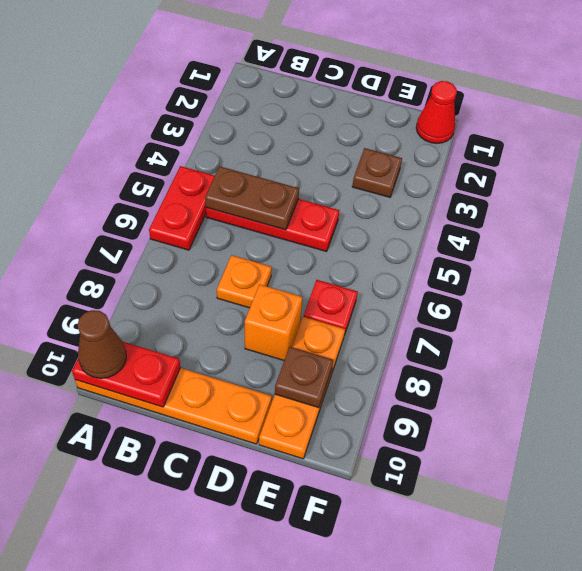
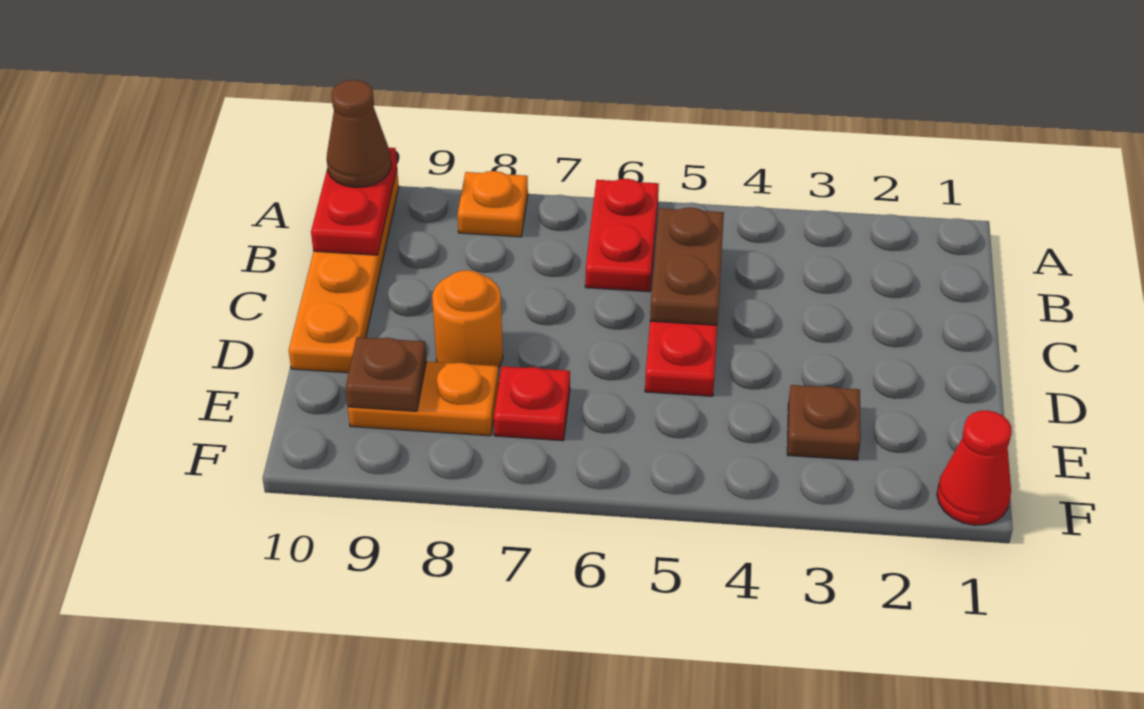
red 1x2 plate [149,166,215,250] -> red 1x2 plate turned to [585,179,659,292]
orange 1x1 plate [217,255,272,308] -> orange 1x1 plate moved to [458,171,528,237]
orange 1x1 brick [245,285,302,360] -> orange 1x1 round brick [432,270,503,367]
orange 1x3 plate [259,317,345,459] -> orange 1x2 plate [348,361,499,436]

